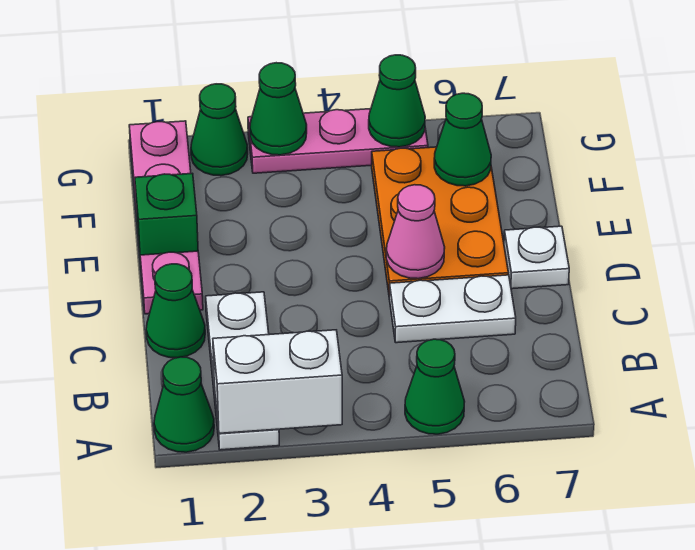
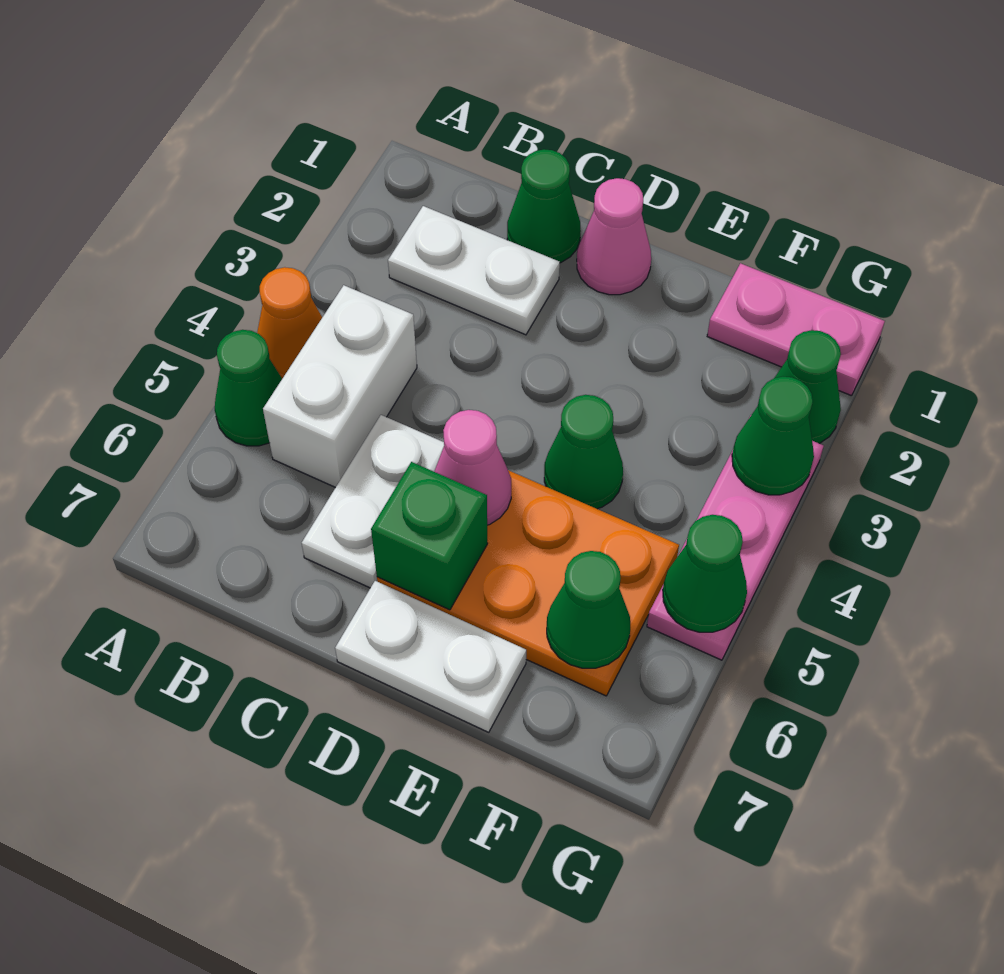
green 1x1 cone [154,357,214,452] -> green 1x1 cone moved to [544,395,623,509]
white 1x3 plate [206,292,279,450] -> white 1x2 plate [388,206,560,335]
white 1x2 brick [213,330,342,433] -> white 1x2 brick moved to [263,285,417,488]
none -> orange 1x1 cone [257,267,322,379]
pink 1x1 plate [140,251,203,314] -> pink 1x1 cone [577,178,651,295]
white 1x1 plate [504,226,569,289] -> white 1x2 plate [335,581,526,732]
green 1x1 brick [135,173,198,264] -> green 1x1 brick moved to [371,462,488,610]

